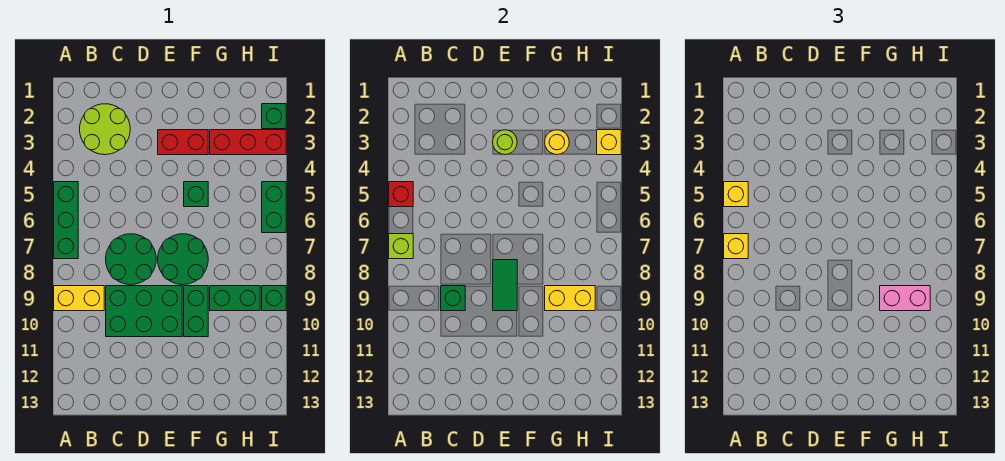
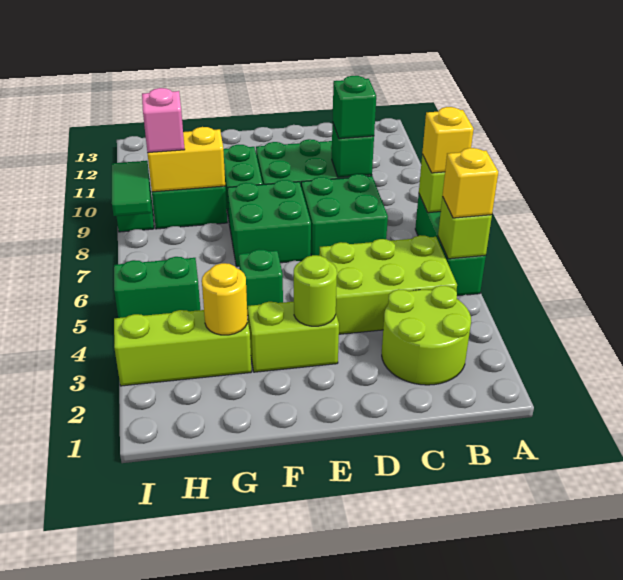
red 1x1 brick [389,182,413,207] -> lime 1x1 brick [438,197,492,259]
yellow 1x2 brick [54,286,104,311] -> none
none -> lime 2x3 brick [319,235,457,334]
green 2x2 round brick [106,234,156,285] -> green 2x2 brick [301,174,388,256]
red 1x2 brick [158,130,208,155] -> lime 1x2 brick [247,302,339,372]
green 2x2 round brick [158,234,208,285] -> green 2x2 brick [227,180,311,267]
green 1x2 tile [493,260,517,311] -> green 1x2 tile moved to [112,161,151,216]
red 1x3 brick [210,130,286,155] -> lime 1x3 brick [114,310,251,386]
pink 1x2 brick [880,286,930,311] -> pink 1x1 brick [142,88,185,153]
green 1x1 brick [262,104,286,129] -> green 1x1 brick moved to [333,76,376,139]
yellow 1x1 brick [597,130,621,155] -> none
green 1x2 brick [262,182,286,233] -> green 1x2 brick turned to [114,257,200,318]

